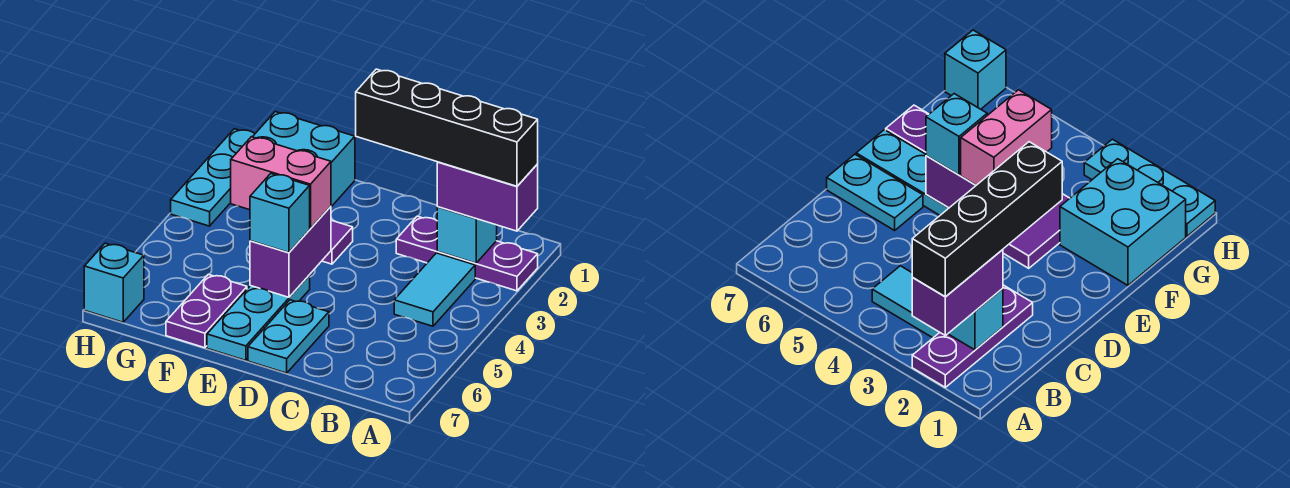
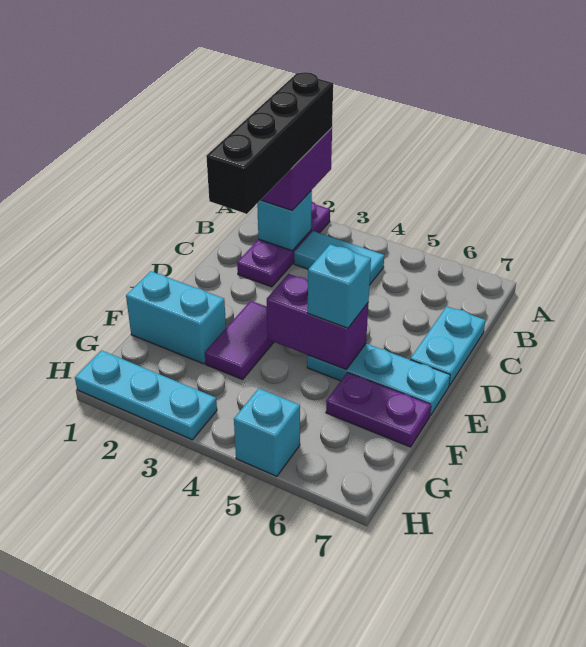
cyan 1x2 plate [248,300,329,373] -> cyan 1x2 plate turned to [410,306,485,386]
pink 1x2 brick [231,137,331,229] -> none
cyan 2x2 brick [253,112,355,207] -> cyan 1x2 brick [126,271,226,364]
cyan 1x1 brick [84,243,144,322] -> cyan 1x1 brick moved to [234,388,300,476]

